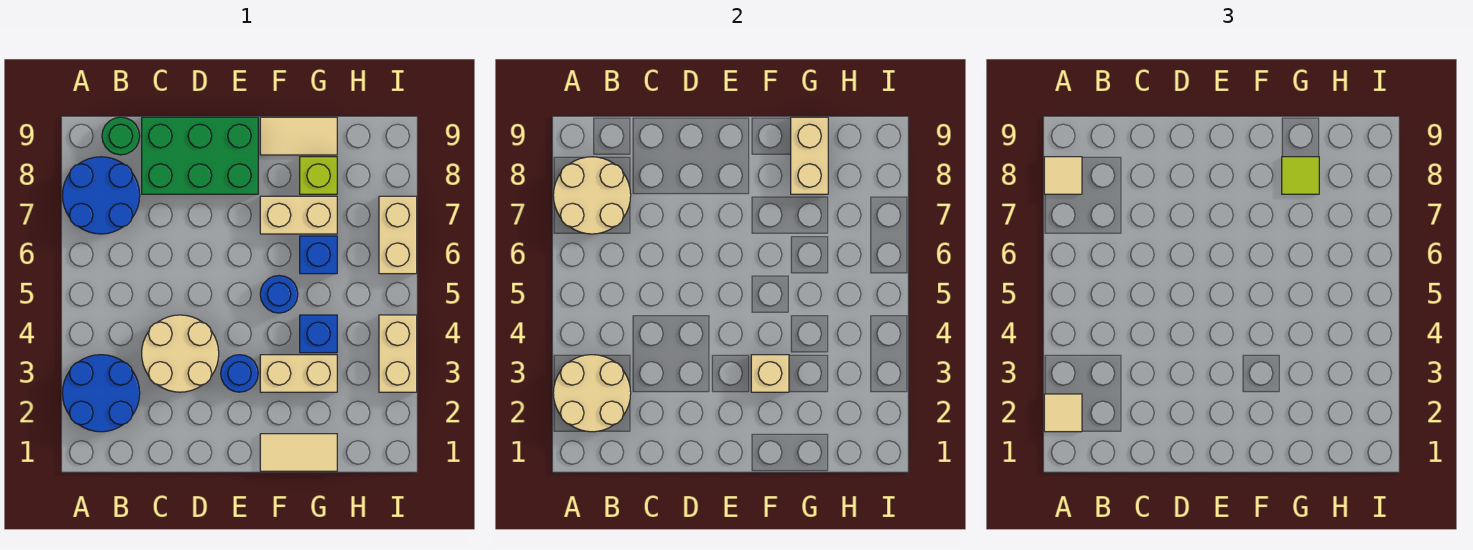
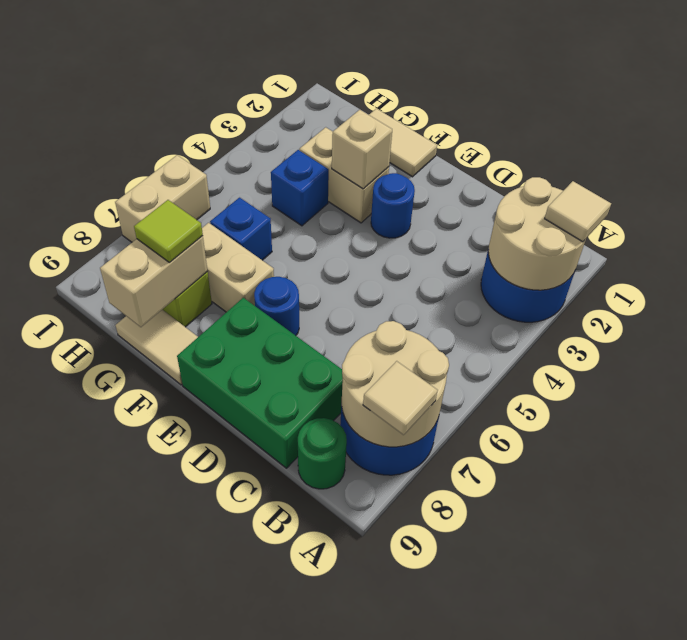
tan 2x2 round brick [142,315,219,392] -> none
blue 1x1 round brick [260,276,298,313] -> blue 1x1 round brick moved to [254,277,299,335]
tan 1x2 brick [379,315,417,392] -> none

